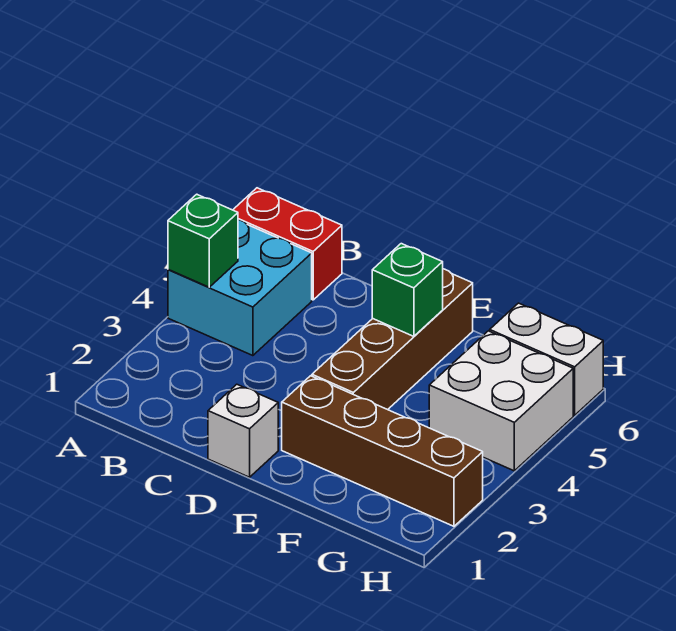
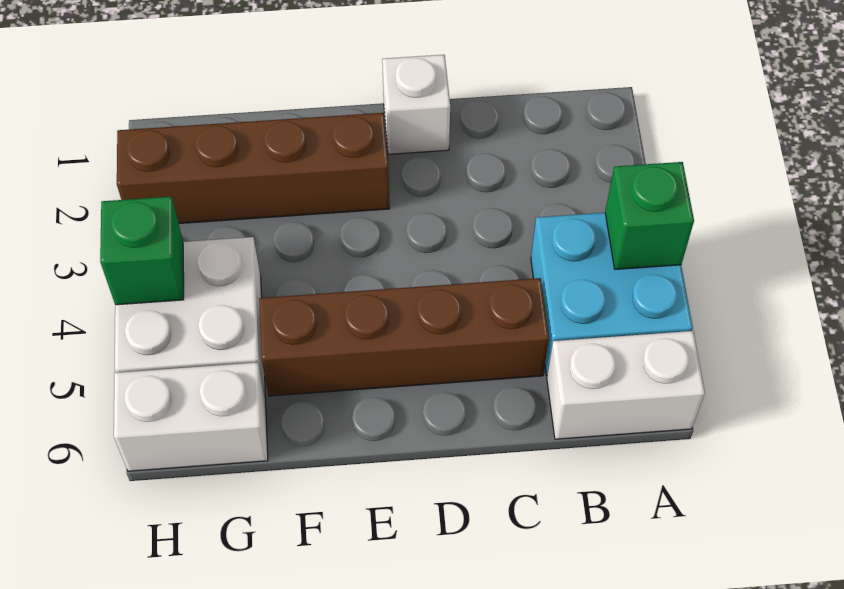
red 1x2 brick [233,188,342,300] -> white 1x2 brick [547,331,705,439]
brown 1x4 brick [312,269,473,410] -> brown 1x4 brick turned to [259,278,549,396]
green 1x1 brick [372,244,443,336] -> green 1x1 brick moved to [100,197,184,305]

